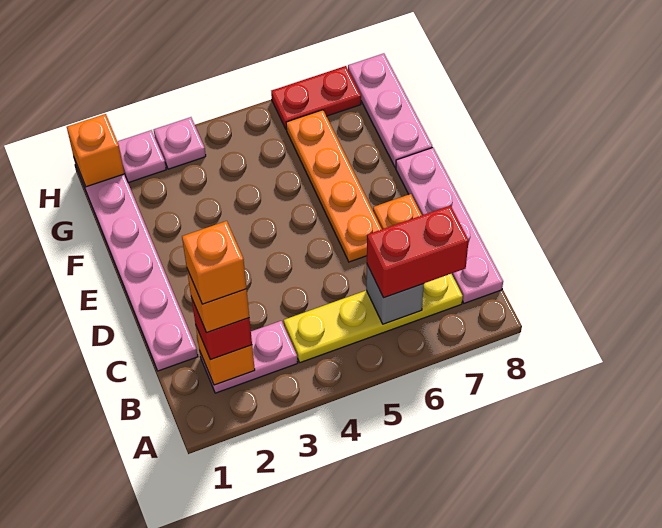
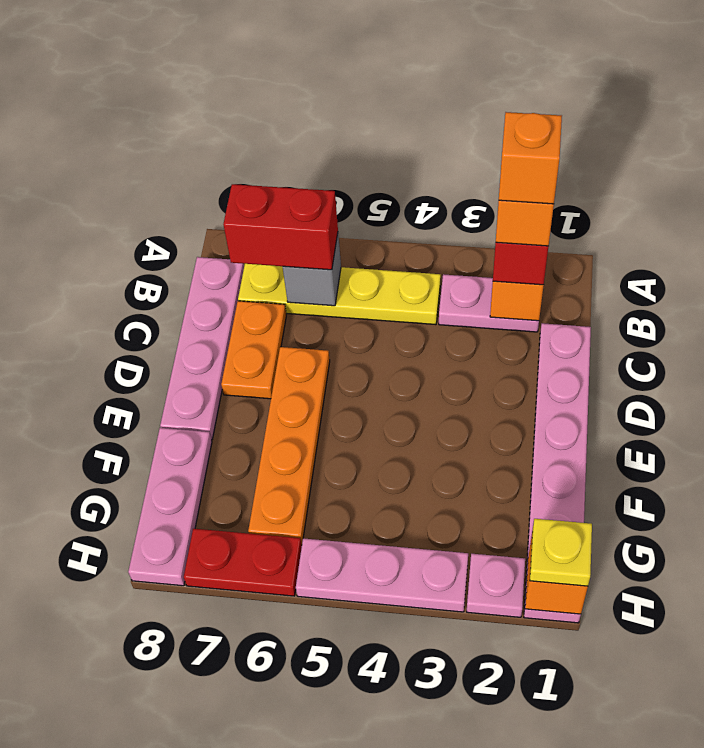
none -> yellow 1x1 plate [530,519,592,586]
pink 1x1 plate [154,117,206,169] -> pink 1x3 plate [296,538,468,612]

